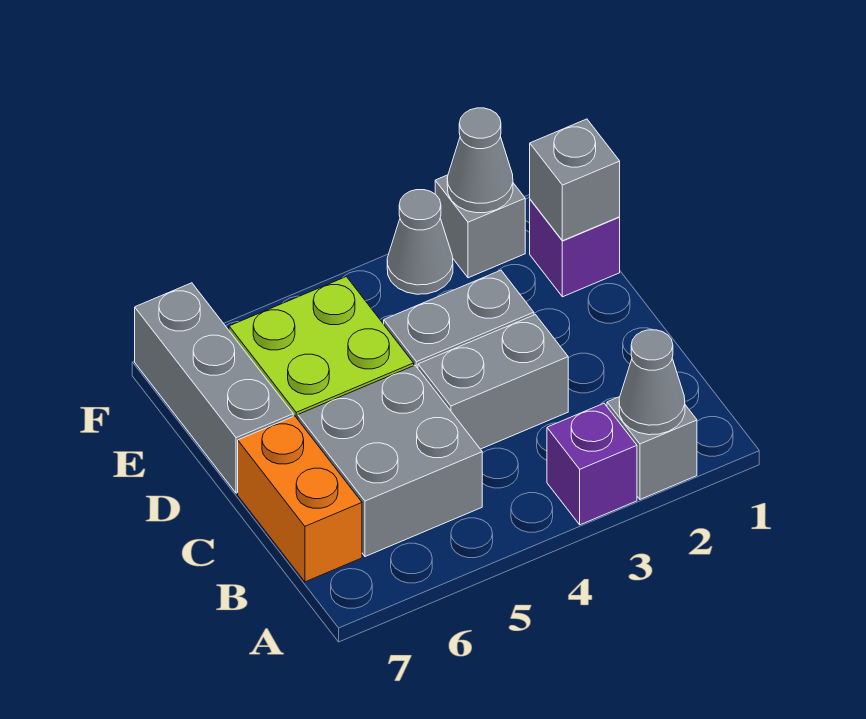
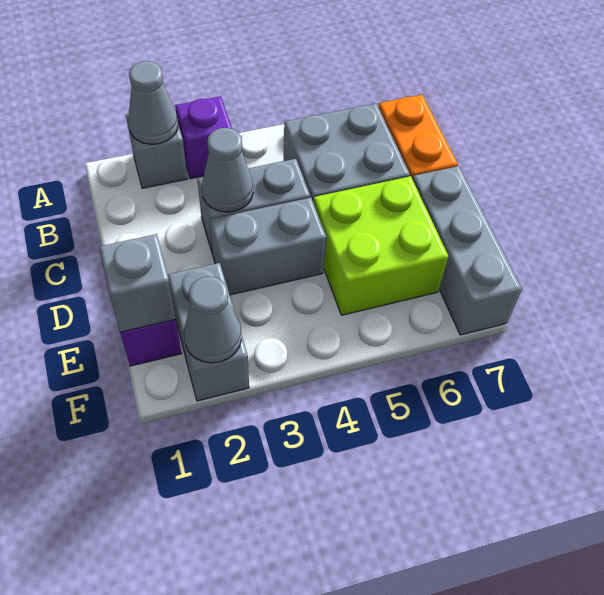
grey 1x1 brick [435,175,525,278] -> grey 1x2 brick [168,263,249,401]
grey 1x1 cone [387,190,453,294] -> grey 1x1 cone moved to [202,128,253,212]

